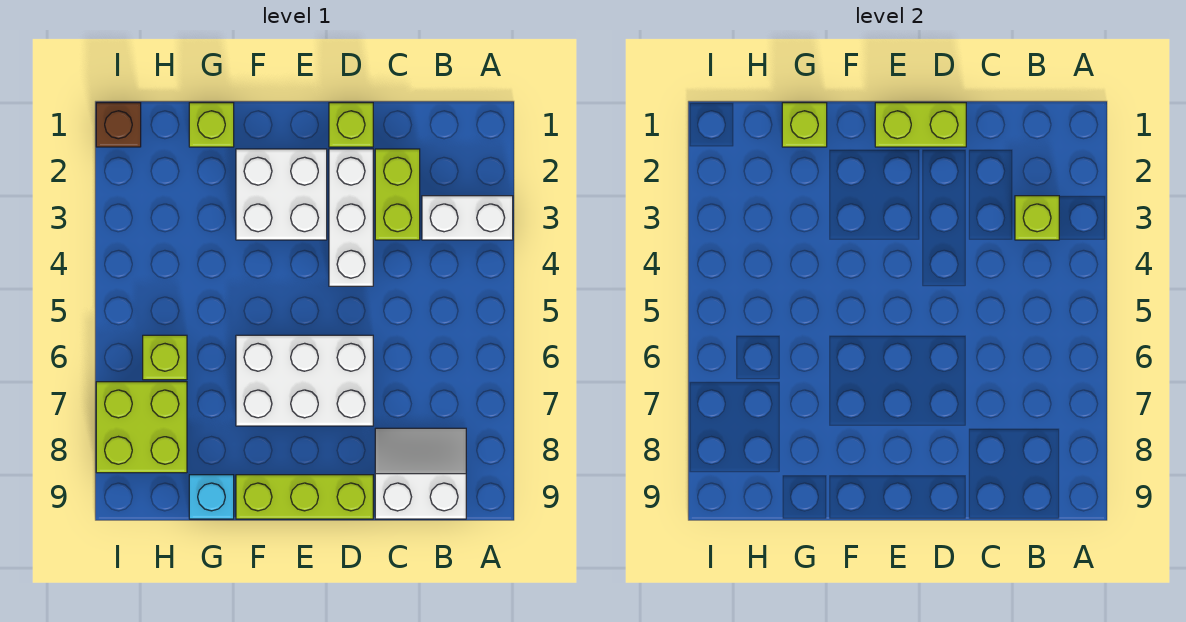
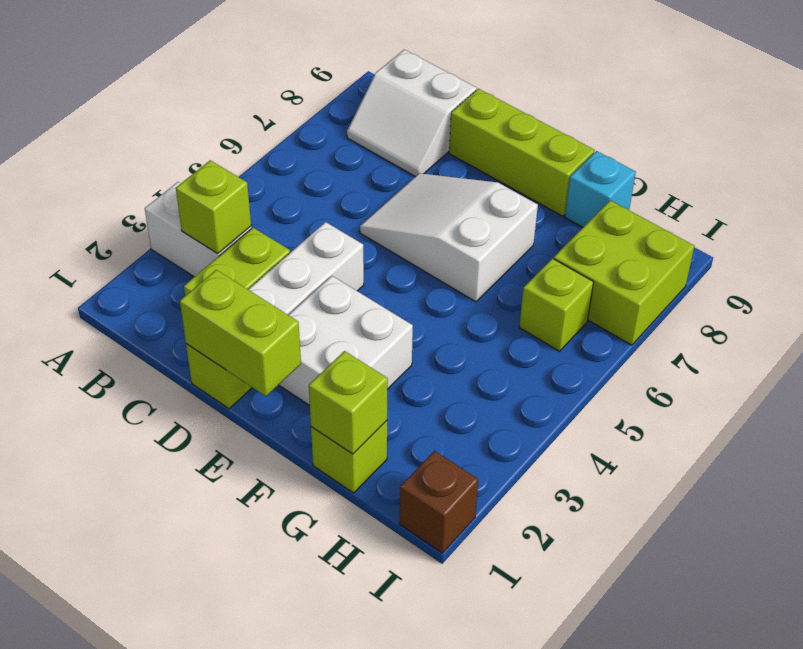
white 2x3 brick [236,335,373,426] -> white 2x3 slope [360,173,538,302]

